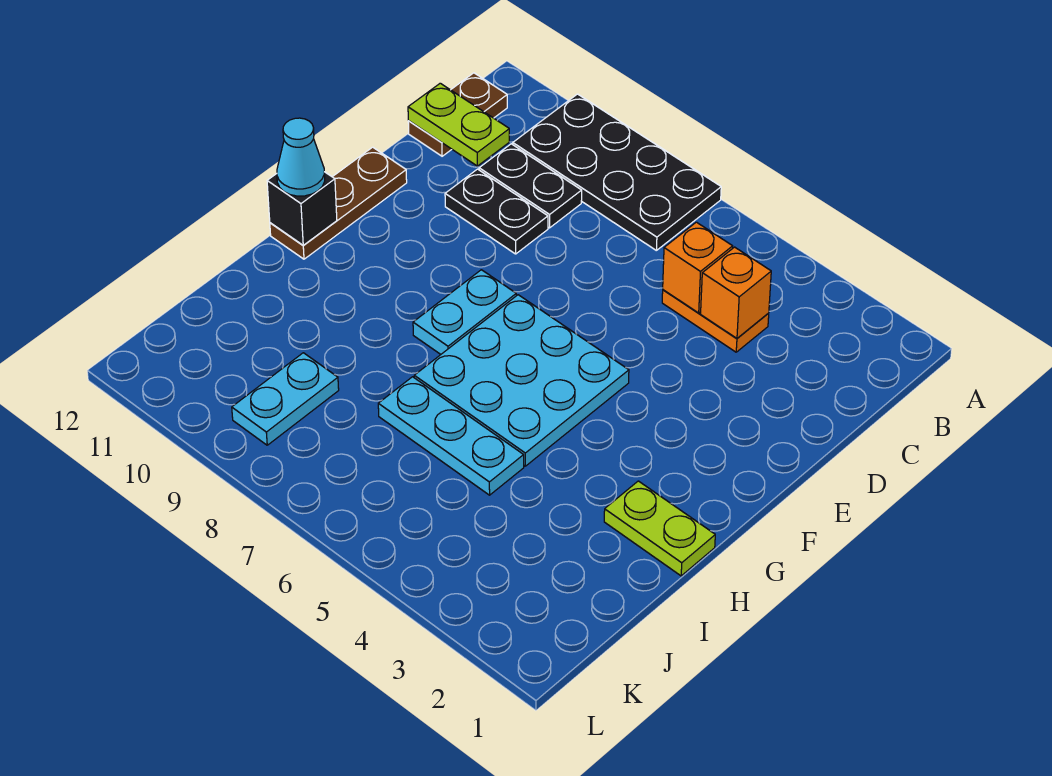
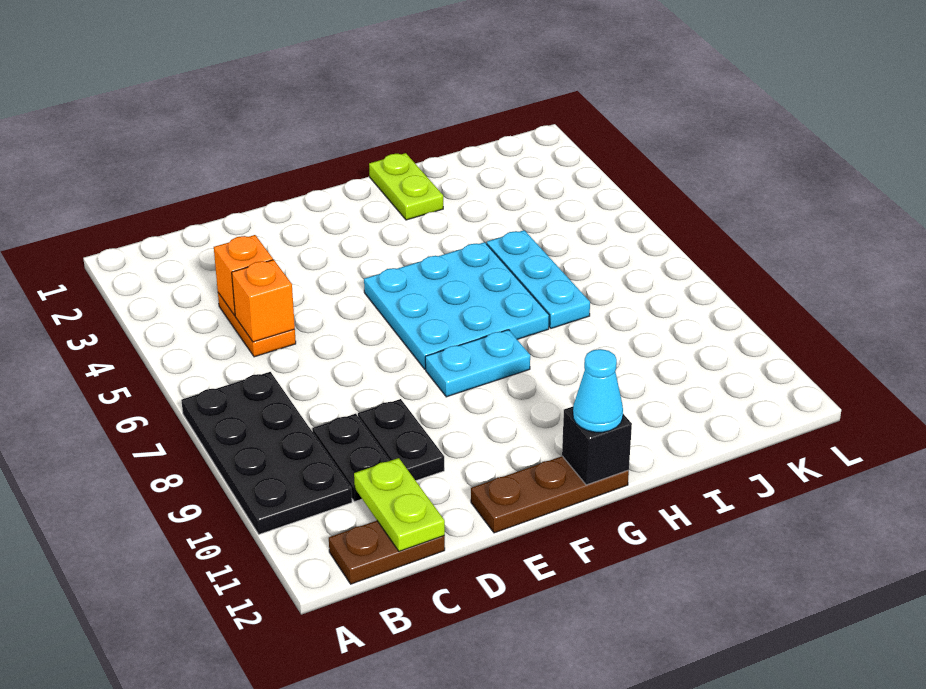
cyan 1x2 plate [232,353,339,445] -> none

